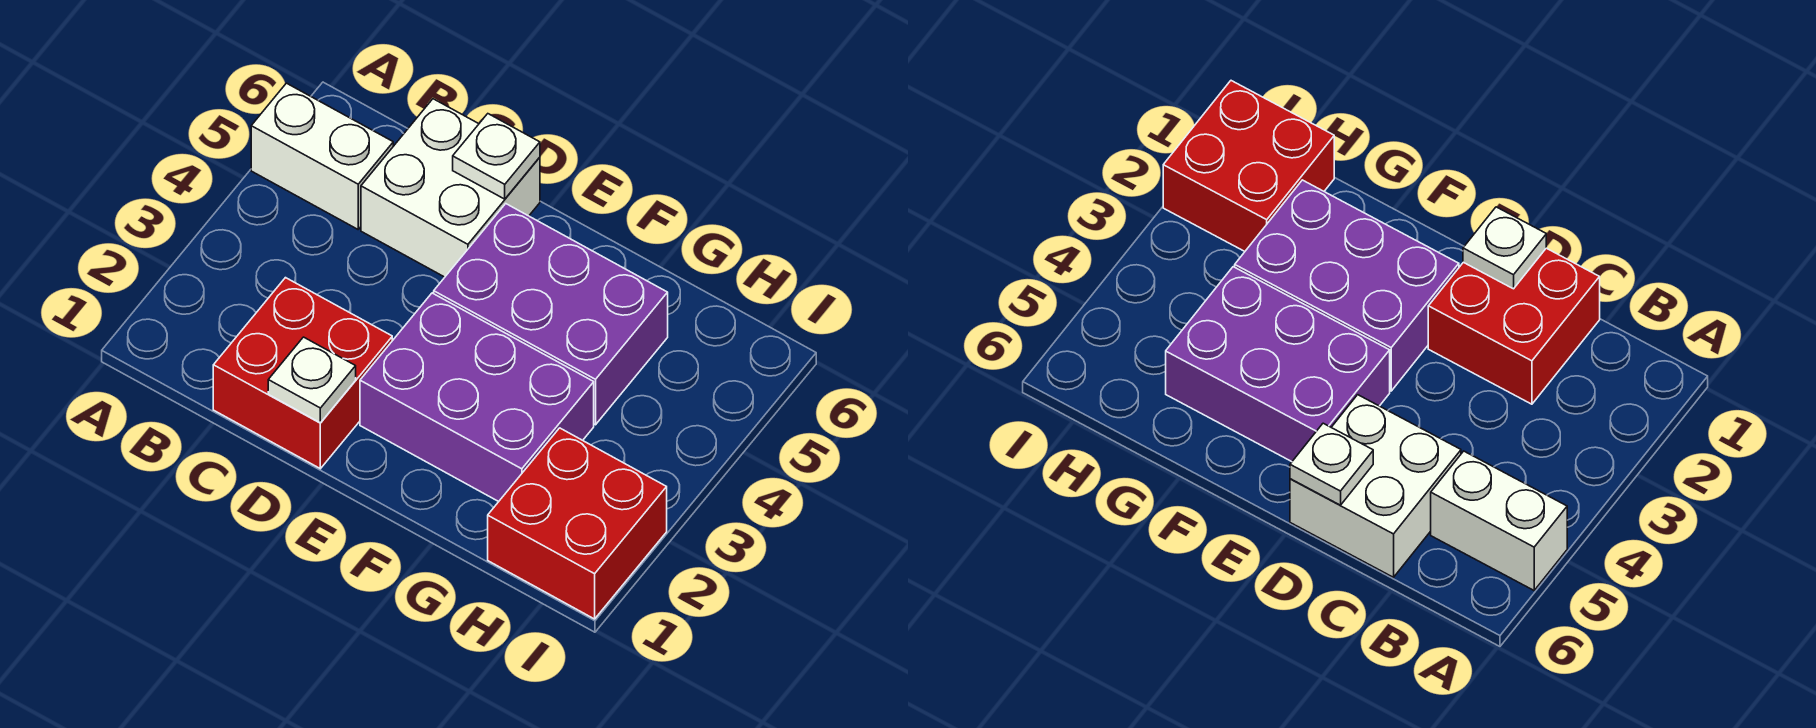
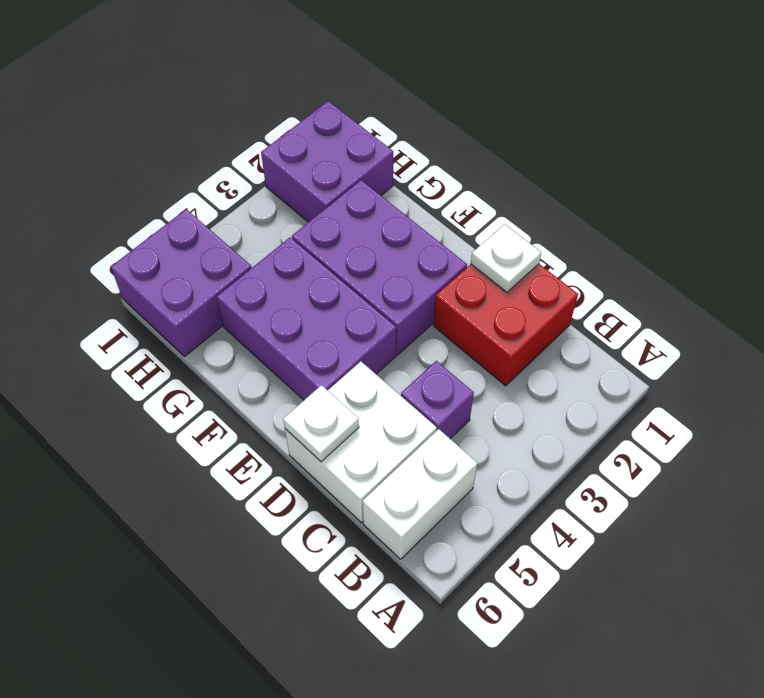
white 1x2 brick [251,83,393,229] -> white 1x2 brick turned to [363,429,477,559]
none -> purple 1x1 brick [401,361,474,439]
red 2x2 brick [488,428,667,619] -> purple 2x2 brick [261,101,393,222]
none -> purple 2x2 brick [111,209,252,356]

